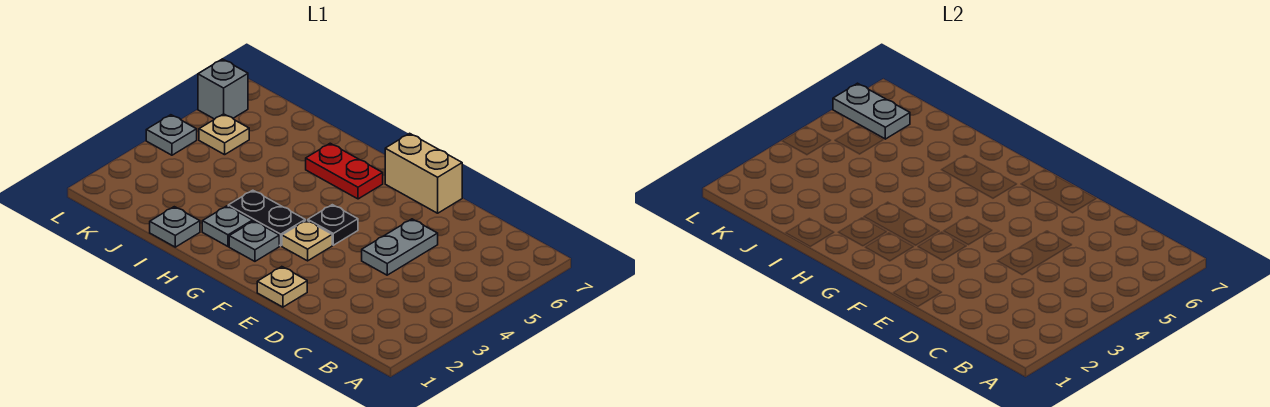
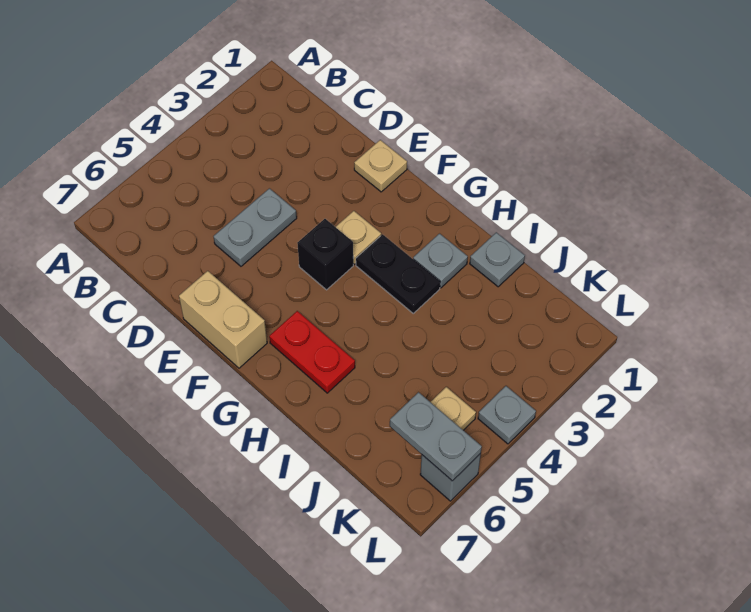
black 1x1 plate [308,205,358,245] -> black 1x1 brick [297,219,353,290]
grey 1x1 plate [229,221,279,261] -> none

